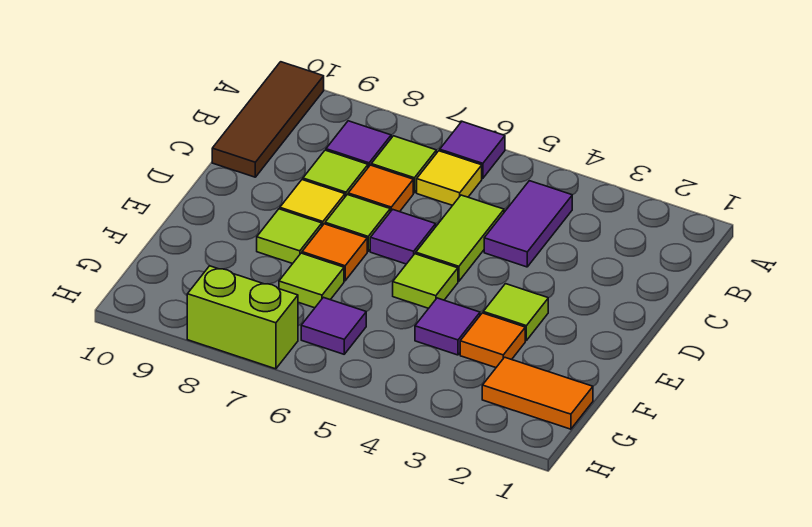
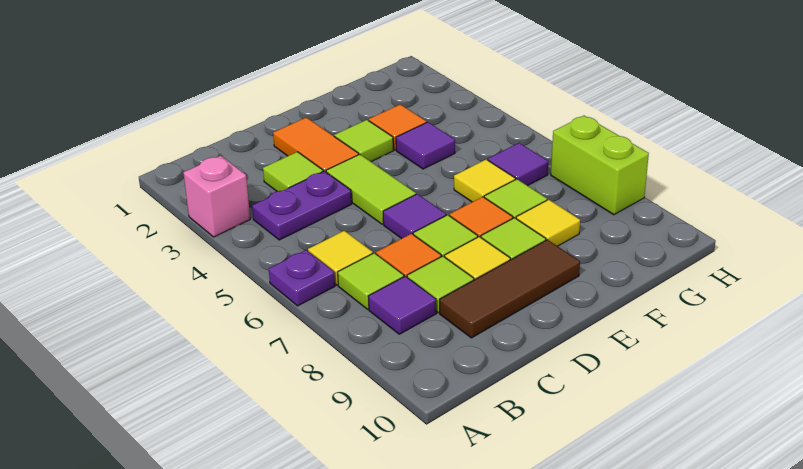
none -> pink 1x1 brick [183,156,250,237]
purple 1x1 tile [440,122,505,178] -> purple 1x1 plate [269,250,335,306]
brown 1x3 tile [212,62,324,177] -> brown 1x3 tile moved to [440,240,580,338]
purple 1x2 tile [484,181,572,267] -> purple 1x2 plate [252,171,352,240]
lime 1x2 tile [416,195,504,281] -> lime 1x2 tile turned to [326,154,416,224]
lime 1x1 tile [393,254,458,308] -> lime 1x1 tile moved to [263,152,323,191]
none -> yellow 1x1 tile [454,160,515,202]
none -> yellow 1x1 tile [516,200,580,246]
orange 1x2 tile [482,357,593,429] -> orange 1x2 tile moved to [273,117,359,172]

